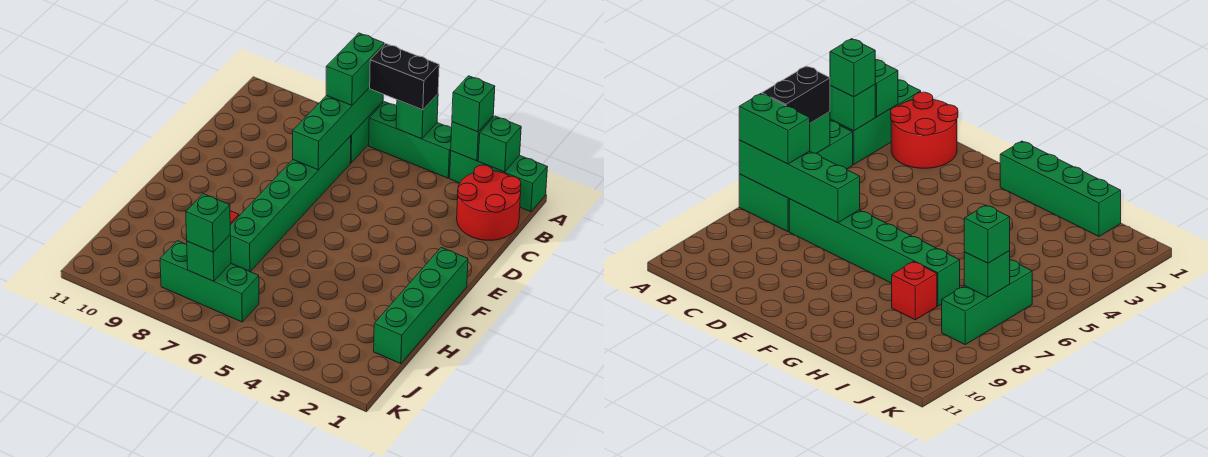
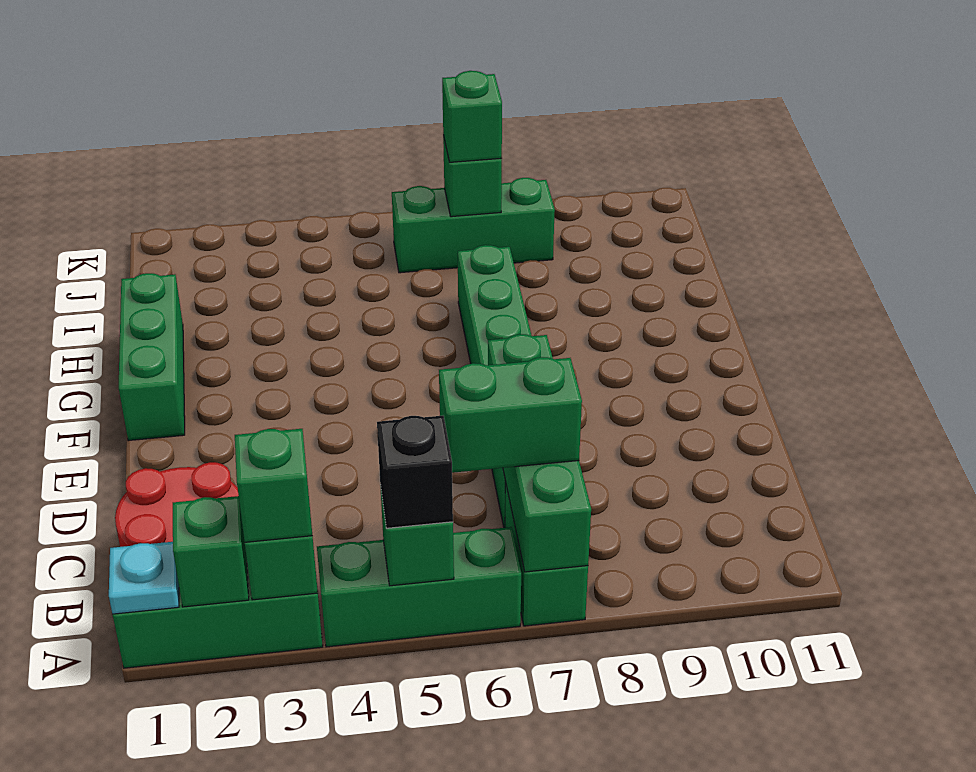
none -> cyan 1x1 plate [109,542,179,614]
black 1x2 brick [370,44,439,110] -> black 1x1 brick [377,416,453,528]
green 1x2 brick [326,33,384,105] -> green 1x2 brick turned to [439,357,582,473]
green 1x4 brick [374,248,468,364] -> green 1x3 brick [119,273,185,441]
red 1x1 brick [892,262,937,320] -> none

